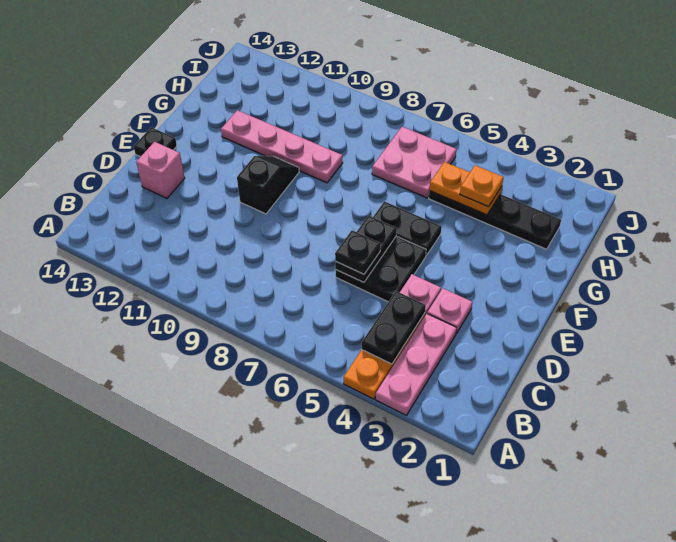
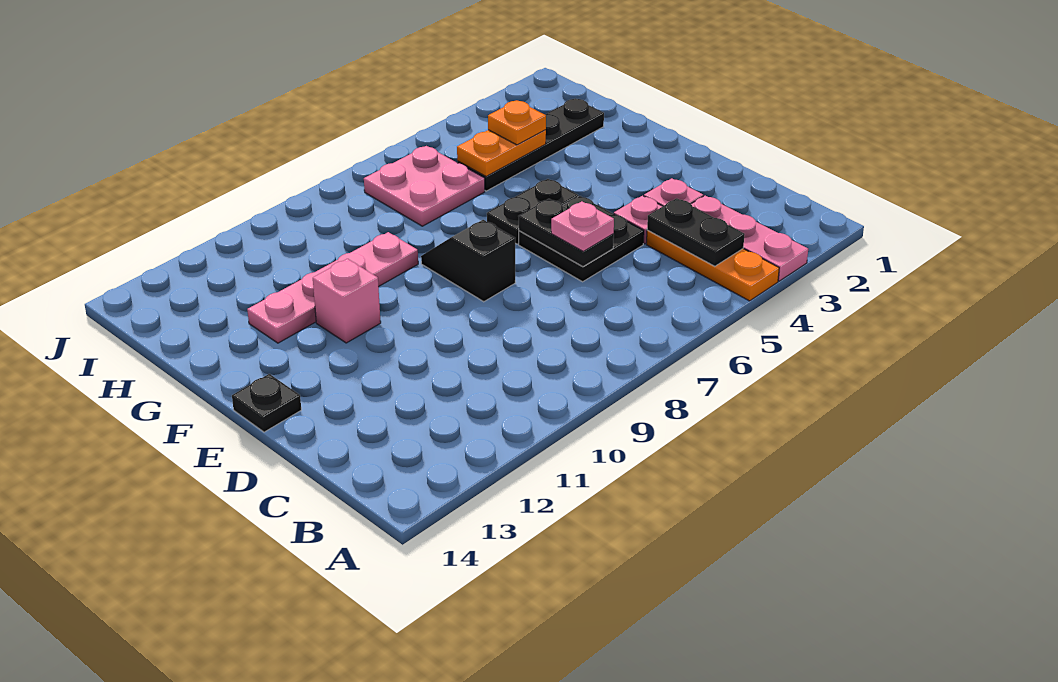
black 1x1 plate [335,230,381,274] -> pink 1x1 plate [551,201,614,252]
pink 1x1 brick [136,142,185,198] -> pink 1x1 brick moved to [313,259,381,343]
black 1x2 slope [237,156,299,214] -> black 1x2 slope moved to [421,220,515,302]

